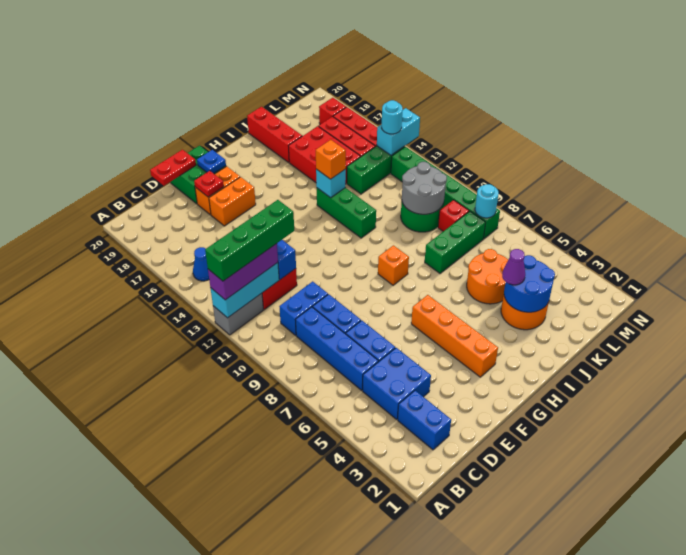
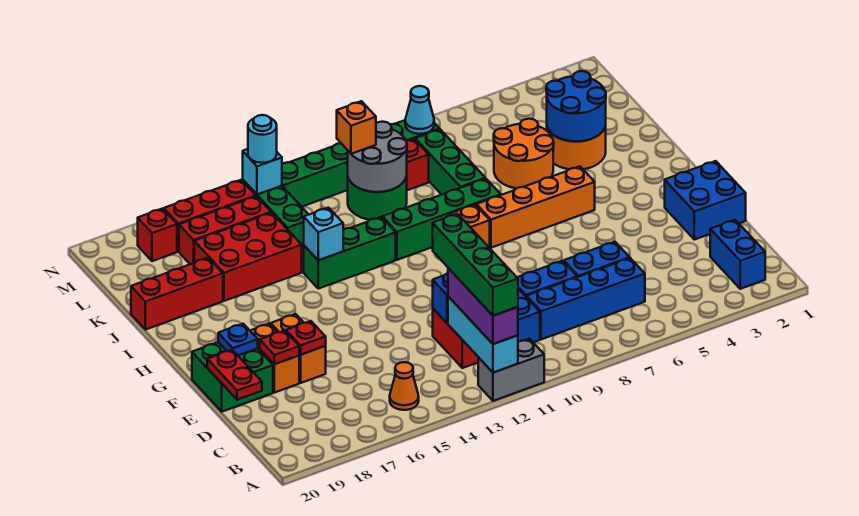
grey 1x2 brick [213,293,263,335] -> grey 1x2 brick turned to [478,339,544,401]
blue 1x1 cone [193,247,209,281] -> orange 1x1 cone [390,362,419,410]
blue 1x2 brick [398,391,451,450] -> blue 1x2 brick turned to [710,220,765,289]
blue 2x2 brick [363,348,431,419] -> blue 2x2 brick moved to [665,161,746,240]
none -> red 1x1 plate [286,321,326,355]
orange 1x4 brick [411,295,498,377] -> orange 1x4 brick moved to [476,167,595,248]
none -> green 1x4 brick [382,179,501,260]
orange 1x1 brick [316,140,346,179] -> orange 1x1 brick moved to [337,101,376,154]
purple 1x1 cone [502,249,525,285] -> none
cyan 1x1 round brick [475,184,499,218] -> cyan 1x1 cone [405,86,434,134]
cyan 1x2 brick [377,108,420,155] -> cyan 1x1 brick [243,149,282,195]

